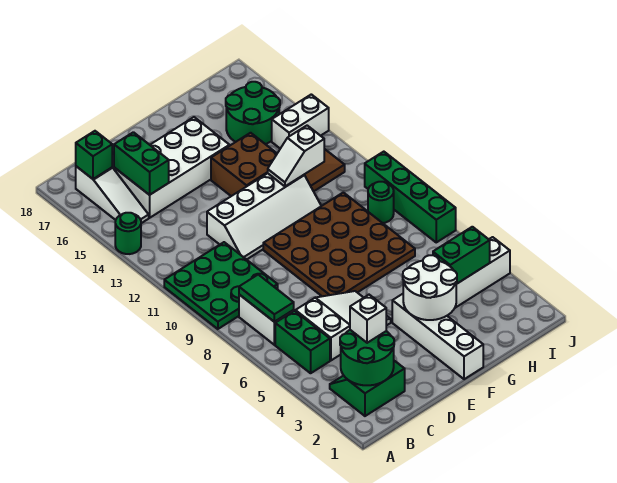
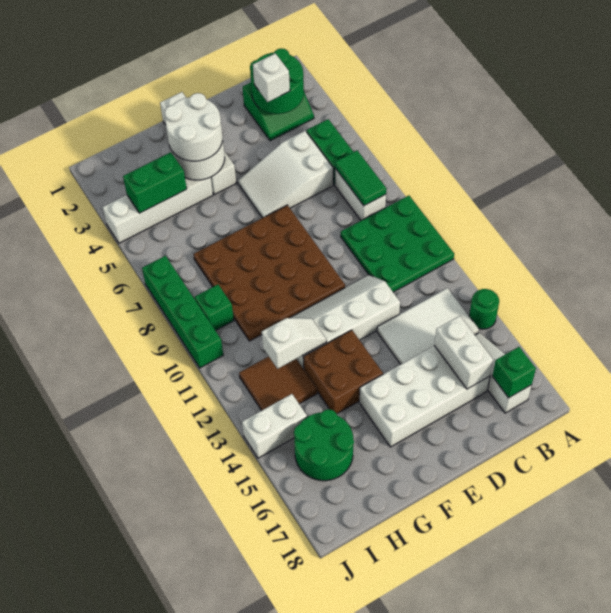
none -> white 2x3 tile [377,288,479,364]
green 1x2 brick [114,132,169,195] -> white 1x2 brick [434,316,493,389]
none -> white 2x2 round brick [165,93,223,161]
green 1x1 round brick [368,182,394,223] -> green 1x1 brick [195,285,234,331]

